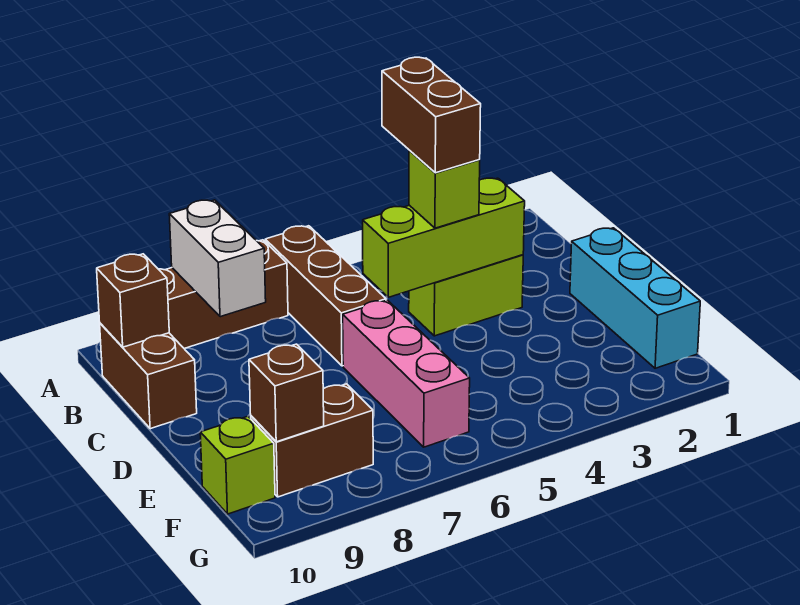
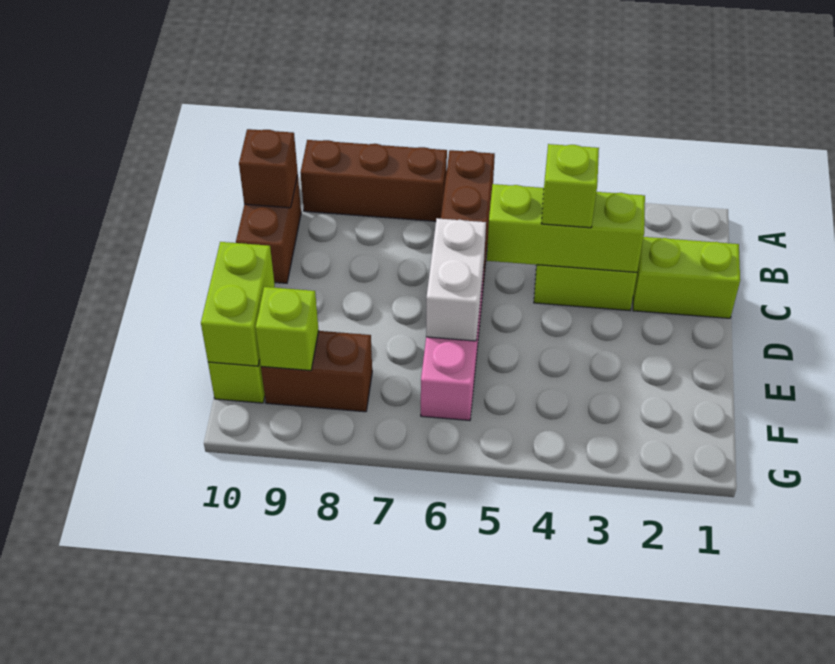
white 1x2 brick [169,200,266,317] -> white 1x2 brick moved to [426,218,486,341]
brown 1x2 brick [382,57,481,173] -> none
none -> lime 1x2 brick [633,237,740,318]
cyan 1x3 brick [570,228,700,368] -> none
none -> lime 1x2 brick [201,242,275,366]
brown 1x1 brick [249,344,324,442] -> lime 1x1 brick [255,287,319,371]

